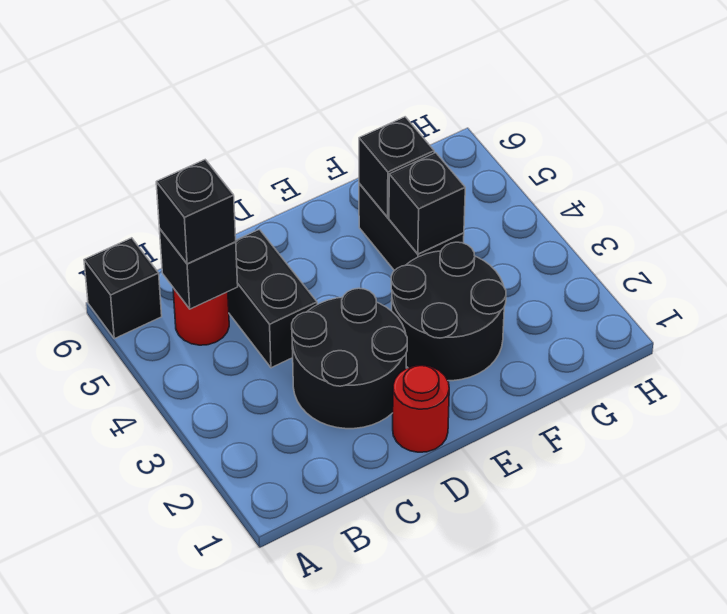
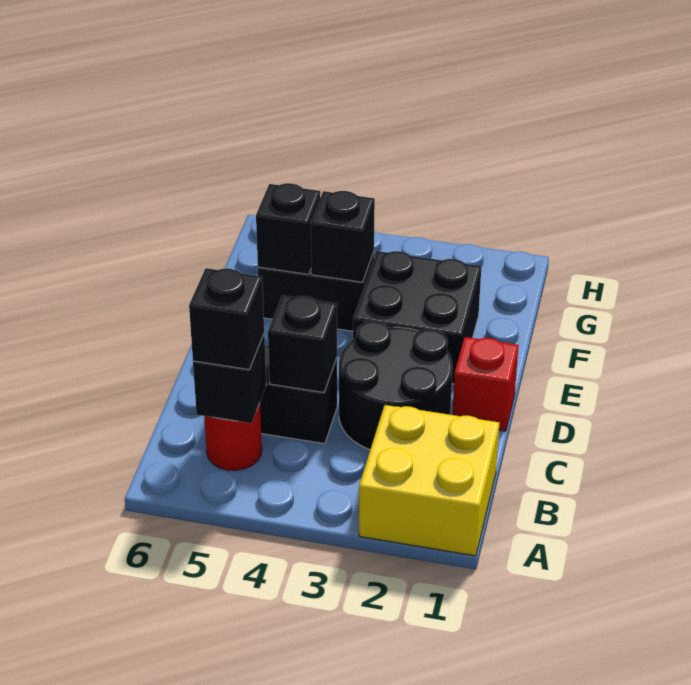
none -> yellow 2x2 brick [359,405,499,556]
black 1x1 brick [84,238,162,339] -> black 1x1 brick moved to [268,295,337,393]
red 1x1 round brick [393,365,449,452] -> red 1x1 brick [453,337,519,431]
black 2x2 round brick [391,242,506,381] -> black 2x2 brick [353,251,481,384]

